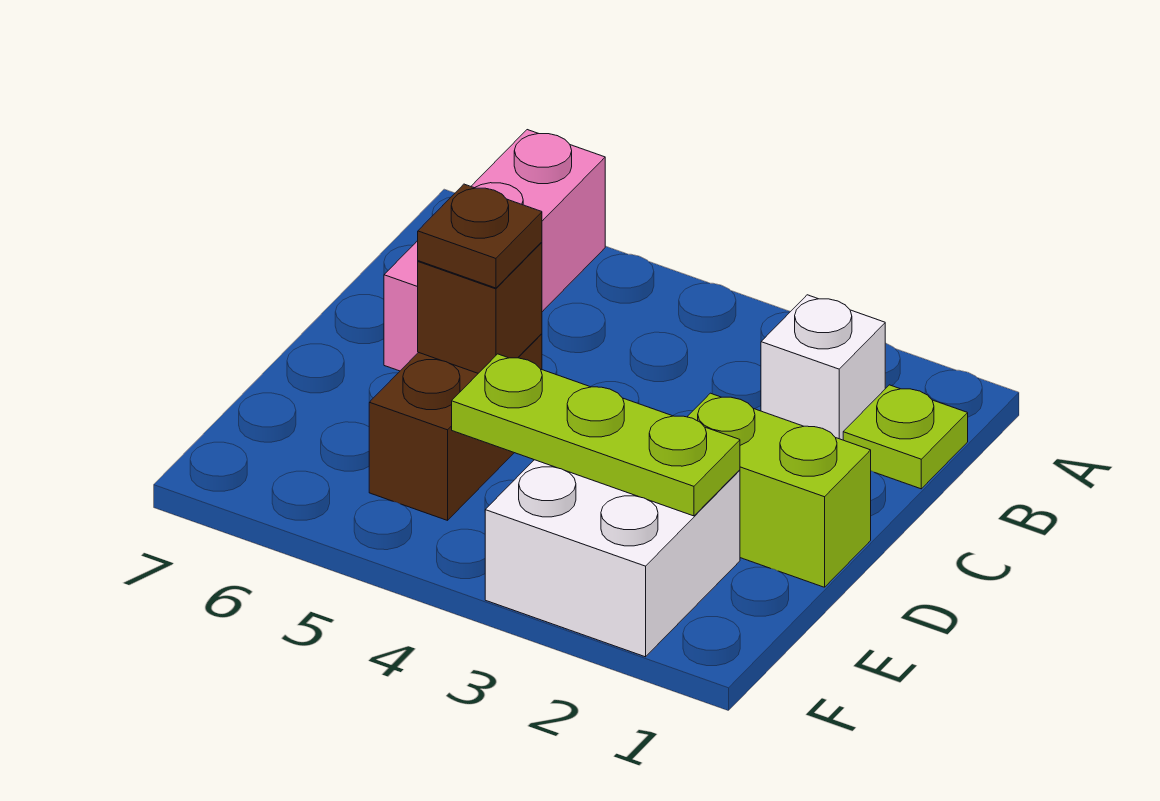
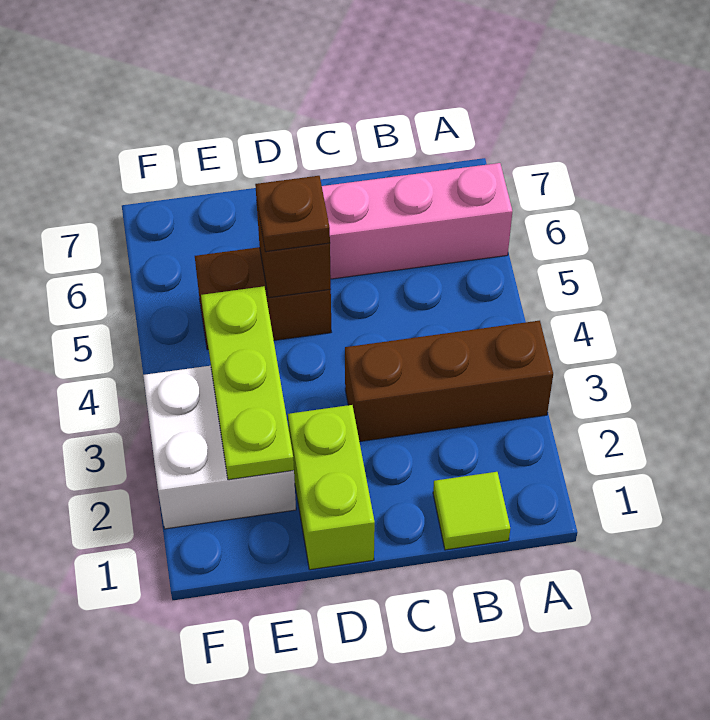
none -> brown 1x3 brick [345,321,553,442]
lime 1x1 plate [843,385,968,489] -> lime 1x1 tile [433,472,510,550]
white 1x1 brick [761,295,885,440] -> none

